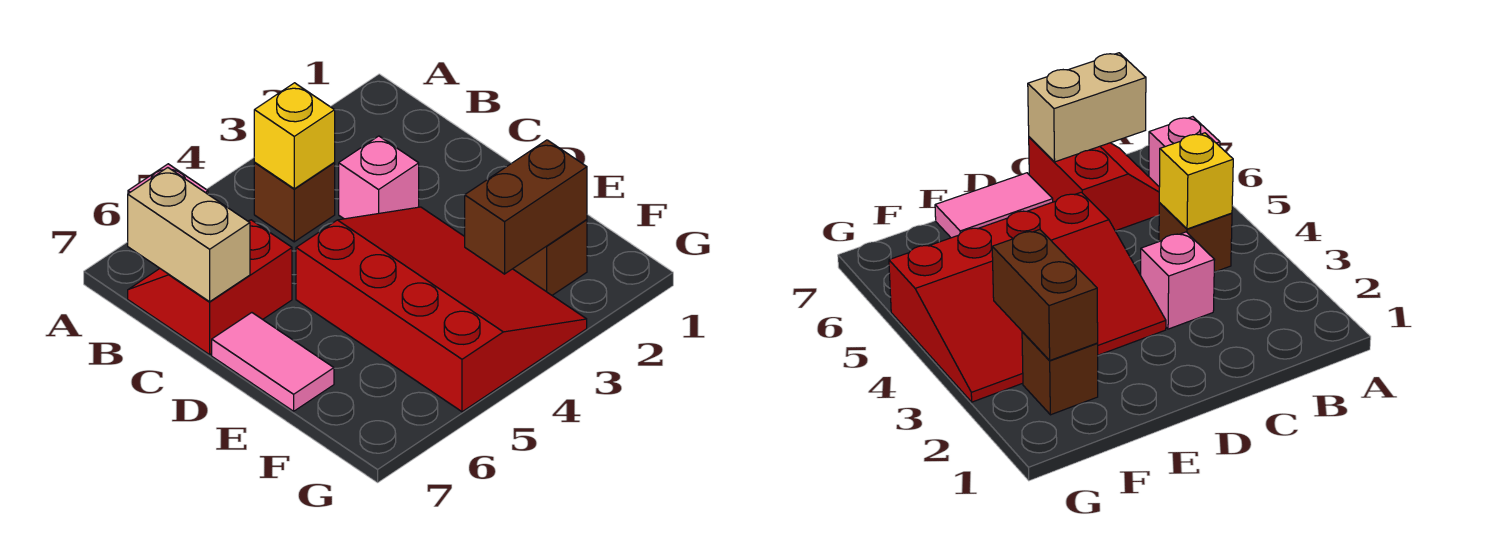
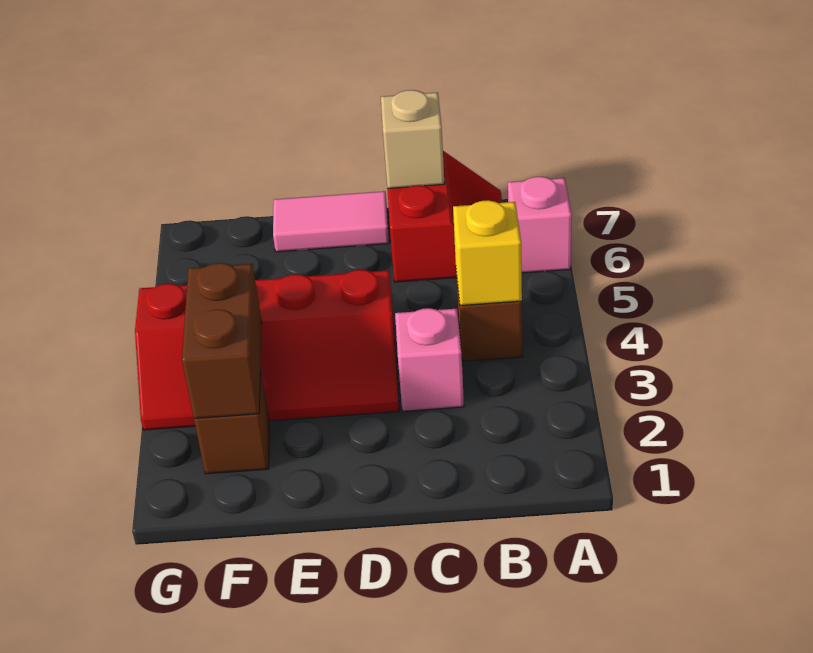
tan 1x2 brick [128,168,250,302] -> tan 1x1 brick [381,90,445,189]
red 3x4 slope [296,207,587,412] -> red 2x4 slope [135,270,399,430]

